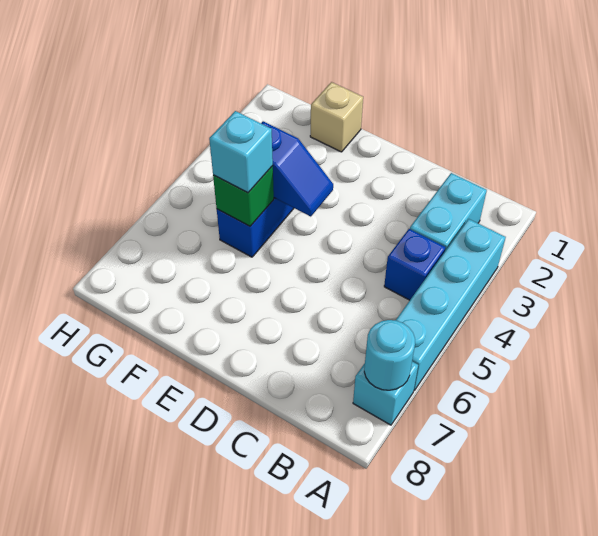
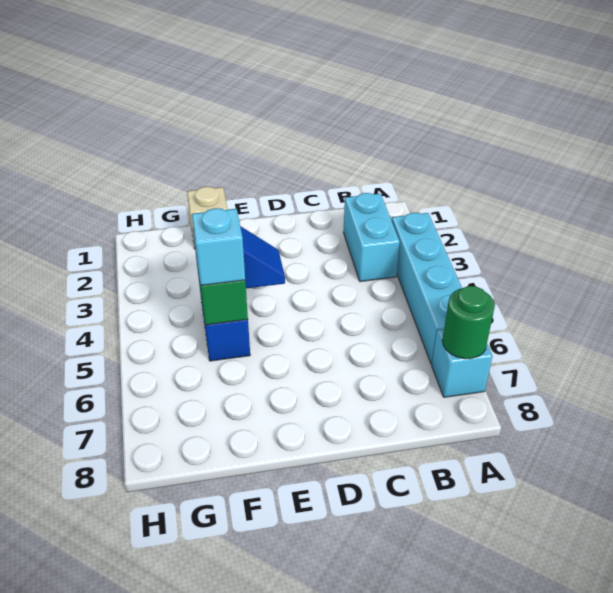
cyan 1x1 round brick [364,320,415,390] -> green 1x1 round brick [442,286,495,359]
blue 1x1 brick [384,229,446,300] -> none

